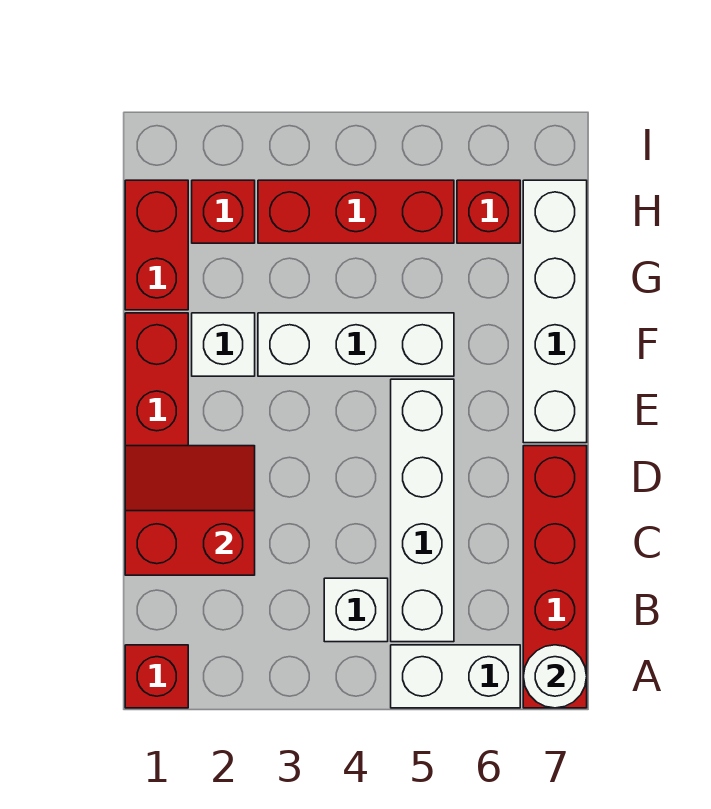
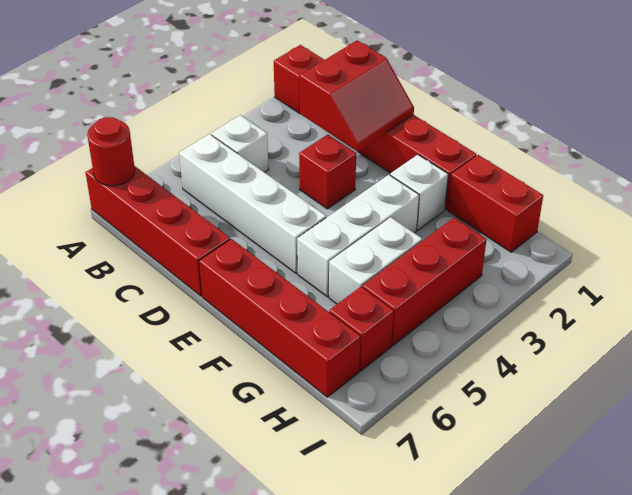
white 1x2 brick [391,645,520,708] -> white 1x2 brick moved to [329,217,422,304]
white 1x1 round brick [523,645,587,708] -> red 1x1 round brick [87,117,135,186]
white 1x4 brick [523,180,587,443] -> red 1x4 brick [199,239,360,397]
red 1x1 brick [192,180,255,243] -> red 1x1 brick moved to [299,135,356,209]

